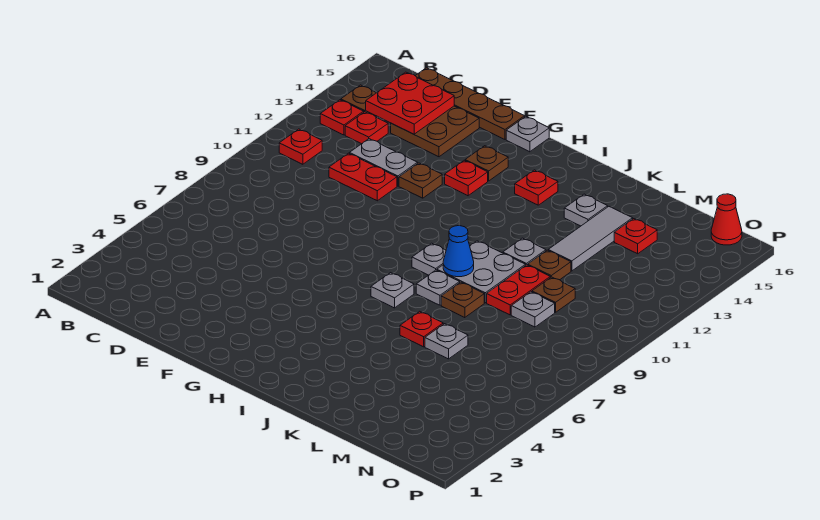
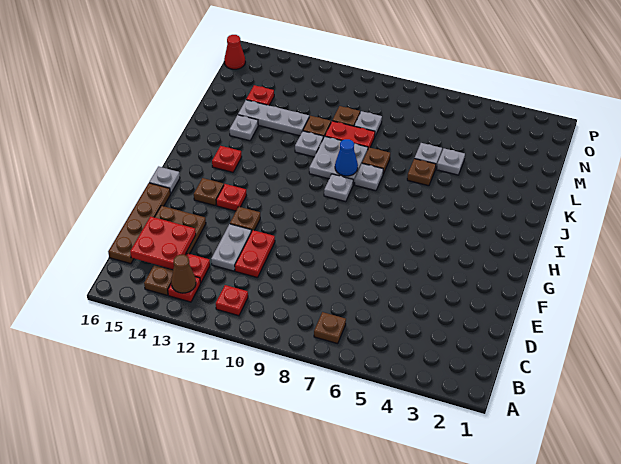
none -> brown 1x1 plate [314,312,346,344]
none -> brown 1x1 cone [171,255,196,293]
grey 1x1 plate [371,273,414,308] -> grey 1x1 plate moved to [437,148,465,175]
red 1x1 plate [400,311,443,347] -> brown 1x1 plate [407,159,436,186]
grey 1x3 tile [548,207,633,271] -> grey 1x3 plate [238,100,309,136]

